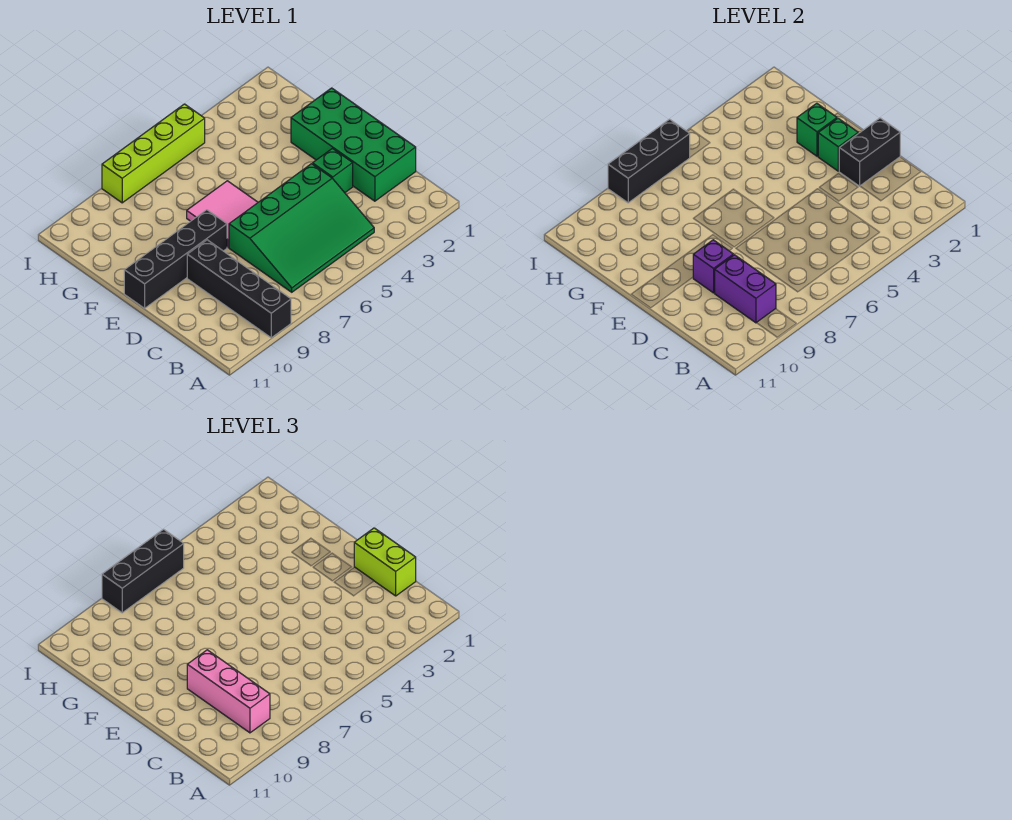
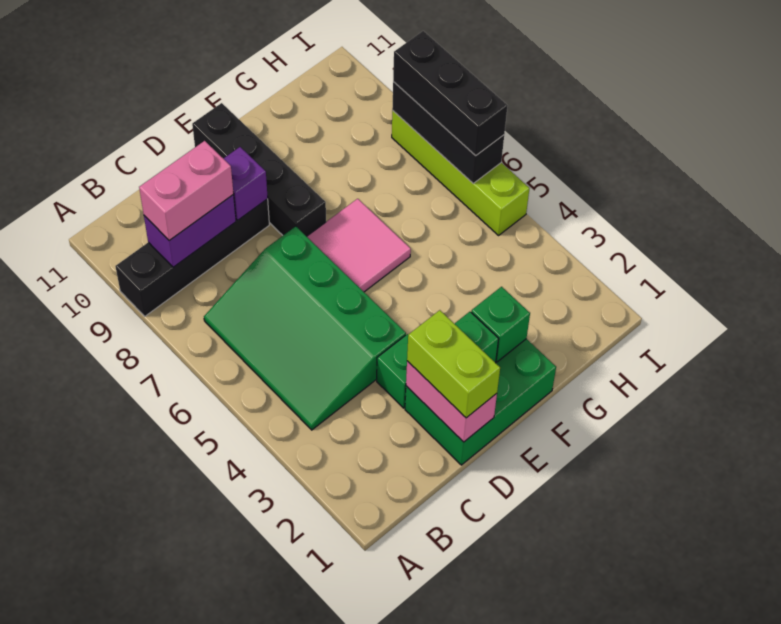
pink 1x3 brick [187,650,270,733] -> pink 1x2 brick [139,141,233,240]
green 2x4 brick [291,88,416,201] -> green 2x3 brick [405,339,556,465]
lime 1x2 brick [354,528,416,596] -> lime 1x2 brick turned to [407,310,500,418]
black 1x2 brick [839,118,900,186] -> pink 1x2 brick [406,361,497,442]

